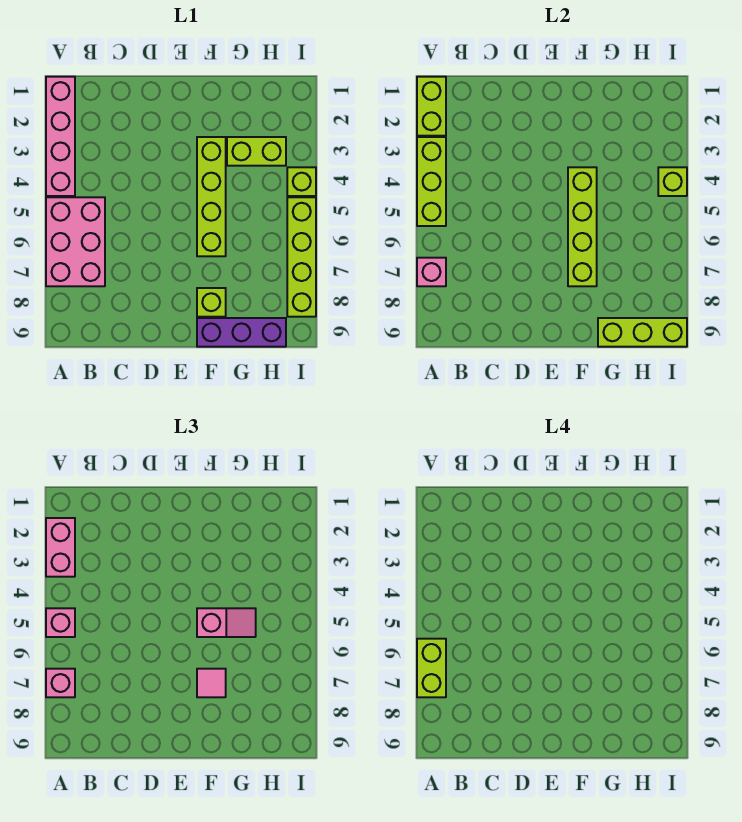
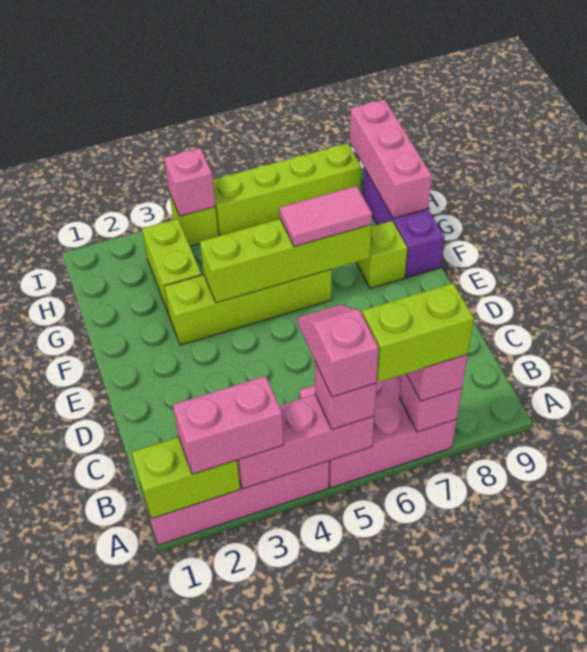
lime 1x3 brick [417,137,446,226] -> pink 1x3 brick [237,394,374,489]
pink 1x2 slope [197,608,256,637] -> pink 1x2 slope moved to [298,305,379,397]
pink 1x1 tile [197,669,226,697] -> pink 1x2 tile [280,186,372,247]
lime 1x3 brick [598,318,687,347] -> pink 1x3 brick [350,99,432,218]
lime 1x1 brick [658,167,687,196] -> pink 1x1 brick [164,148,215,216]

